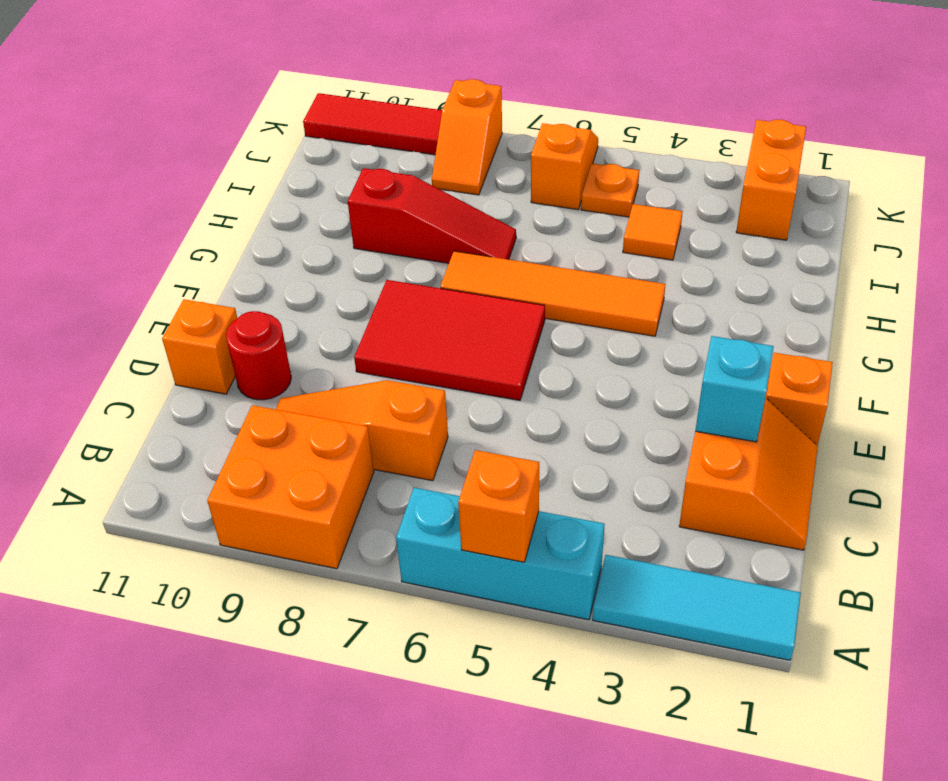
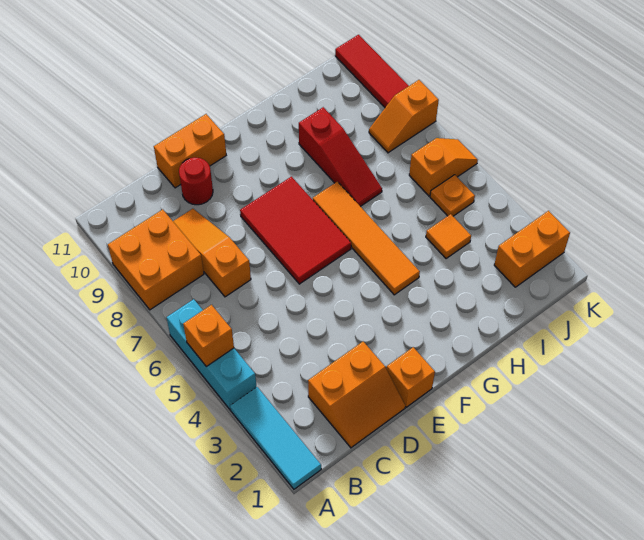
cyan 1x1 brick [696,336,774,442] -> none
orange 1x1 brick [162,299,237,394] -> orange 1x2 brick [154,114,226,188]

